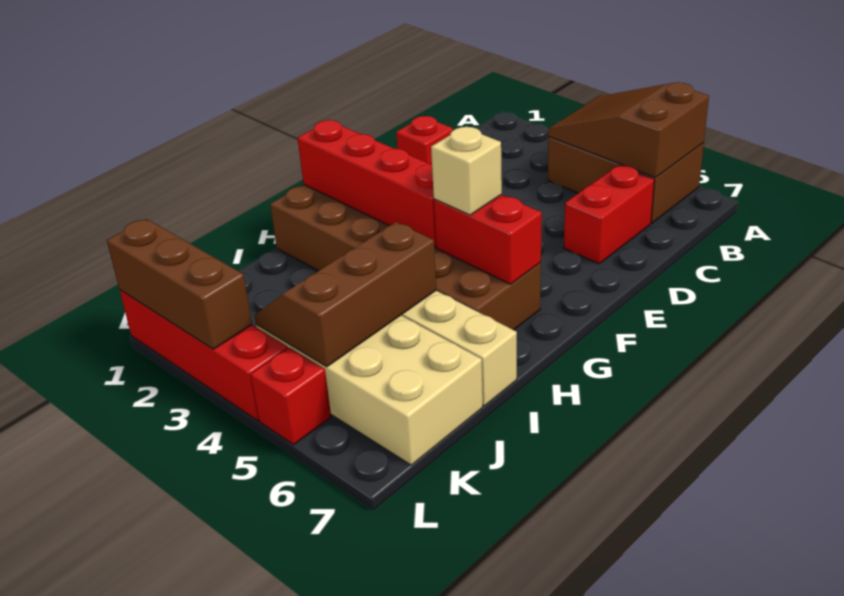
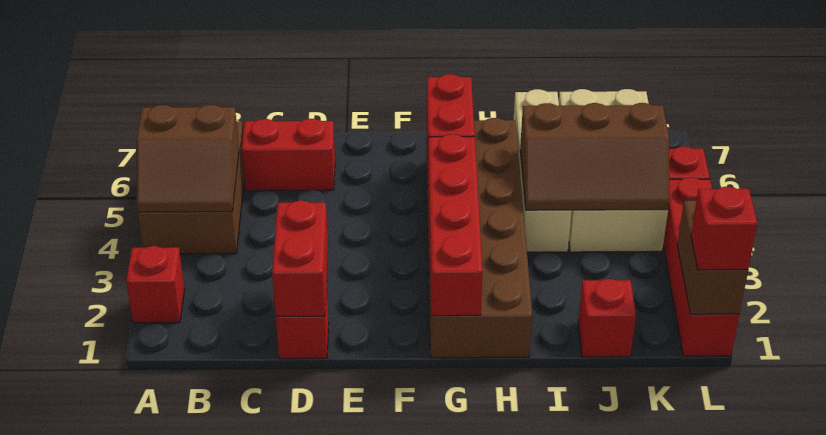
none -> red 1x1 brick [126,246,185,323]
brown 2x3 slope [548,82,709,178] -> brown 2x2 slope [136,105,239,212]
none -> red 1x2 brick [272,201,328,316]
tan 1x1 brick [431,127,502,215] -> none
none -> red 1x1 brick [578,279,636,357]
brown 1x3 brick [107,219,252,349] -> brown 1x2 brick [677,201,748,314]
none -> red 1x1 brick [691,187,757,270]

